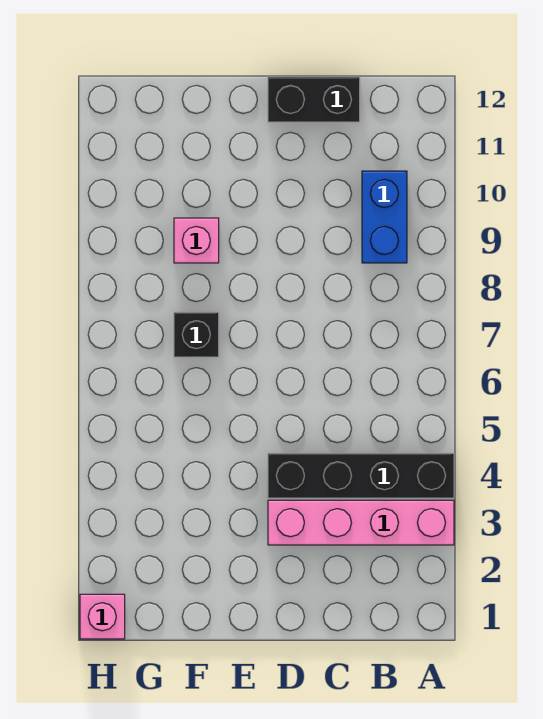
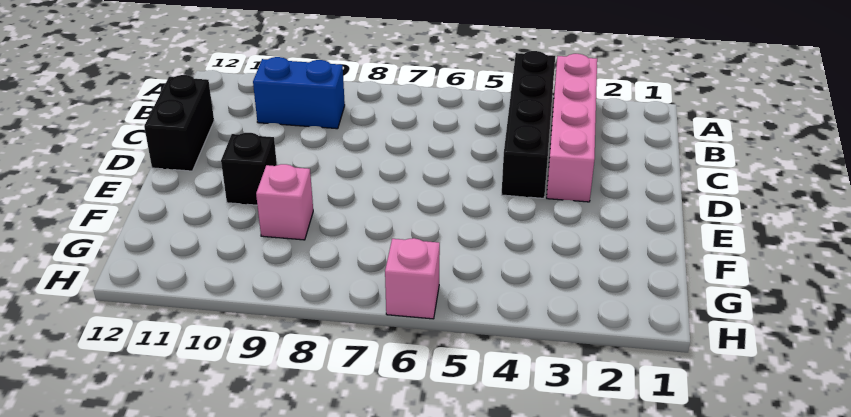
black 1x1 brick [174,312,219,357] -> black 1x1 brick moved to [221,133,277,205]
pink 1x1 brick [80,594,125,639] -> pink 1x1 brick moved to [385,238,440,319]

